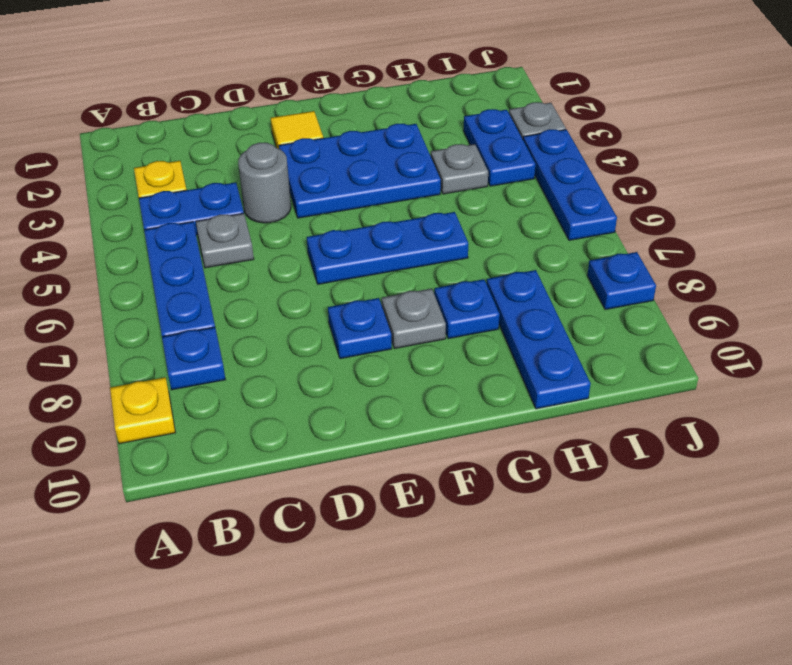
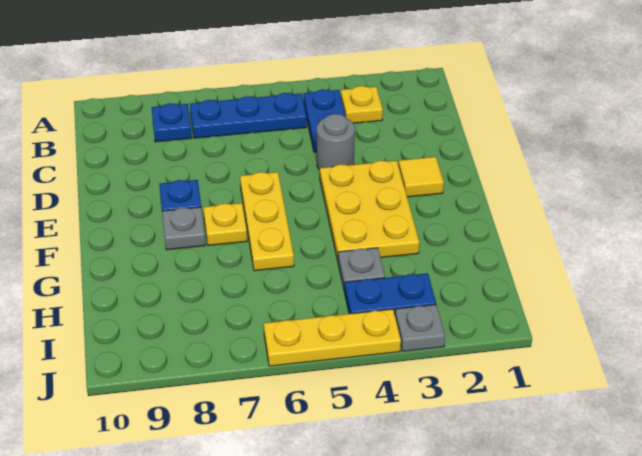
yellow 1x1 plate [110,377,175,444] -> yellow 1x1 plate moved to [203,203,247,245]
grey 1x1 plate [196,213,254,268] -> none
blue 2x3 plate [279,124,441,218] -> yellow 2x3 plate [320,161,419,260]
blue 1x3 plate [307,212,468,284] -> yellow 1x3 plate [240,172,294,271]
blue 1x1 plate [434,279,500,339] -> none
blue 1x3 plate [487,270,591,409] -> none
blue 1x3 plate [523,129,617,240] -> yellow 1x3 plate [264,309,401,366]
blue 1x1 plate [587,252,656,310] -> none

